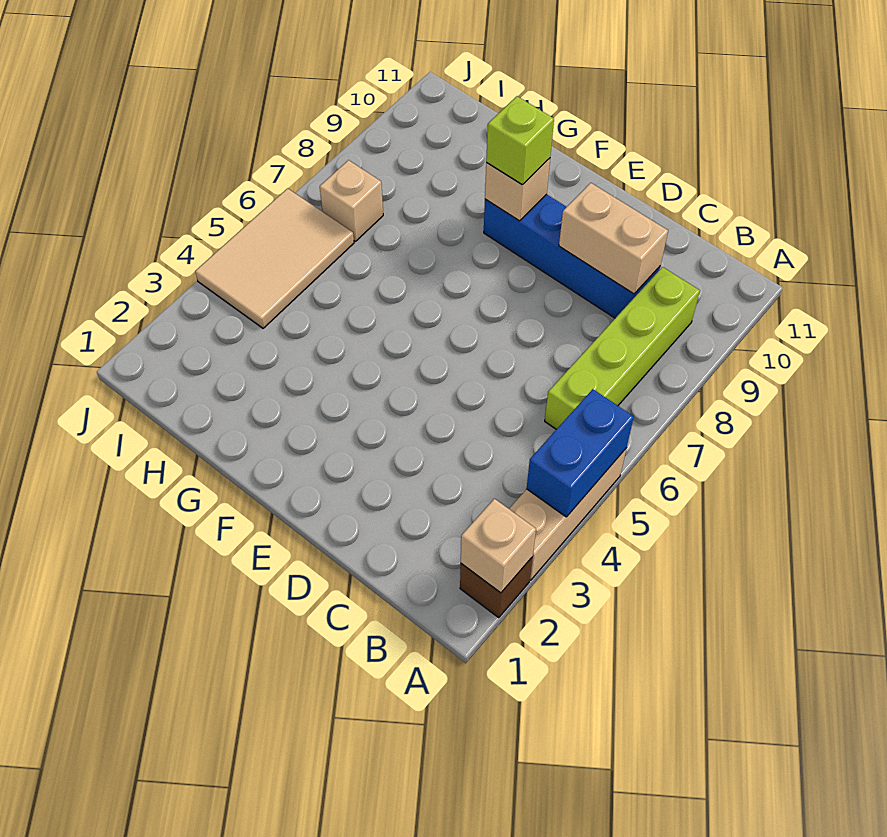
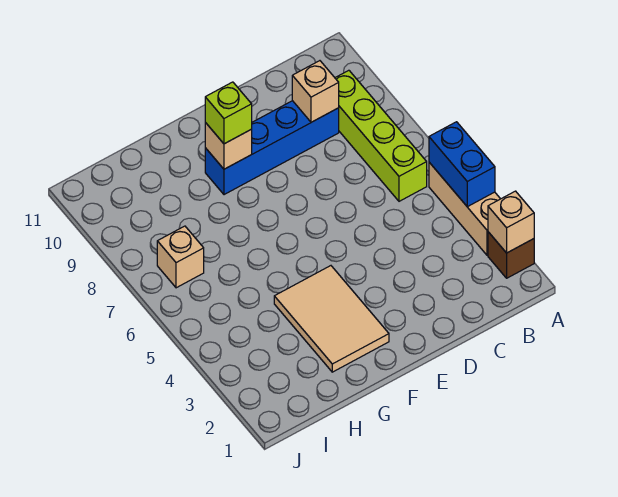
tan 1x2 brick [559,183,668,294] -> tan 1x1 brick [292,61,339,122]
tan 2x3 tile [195,188,354,328] -> tan 2x3 tile moved to [274,266,389,372]

